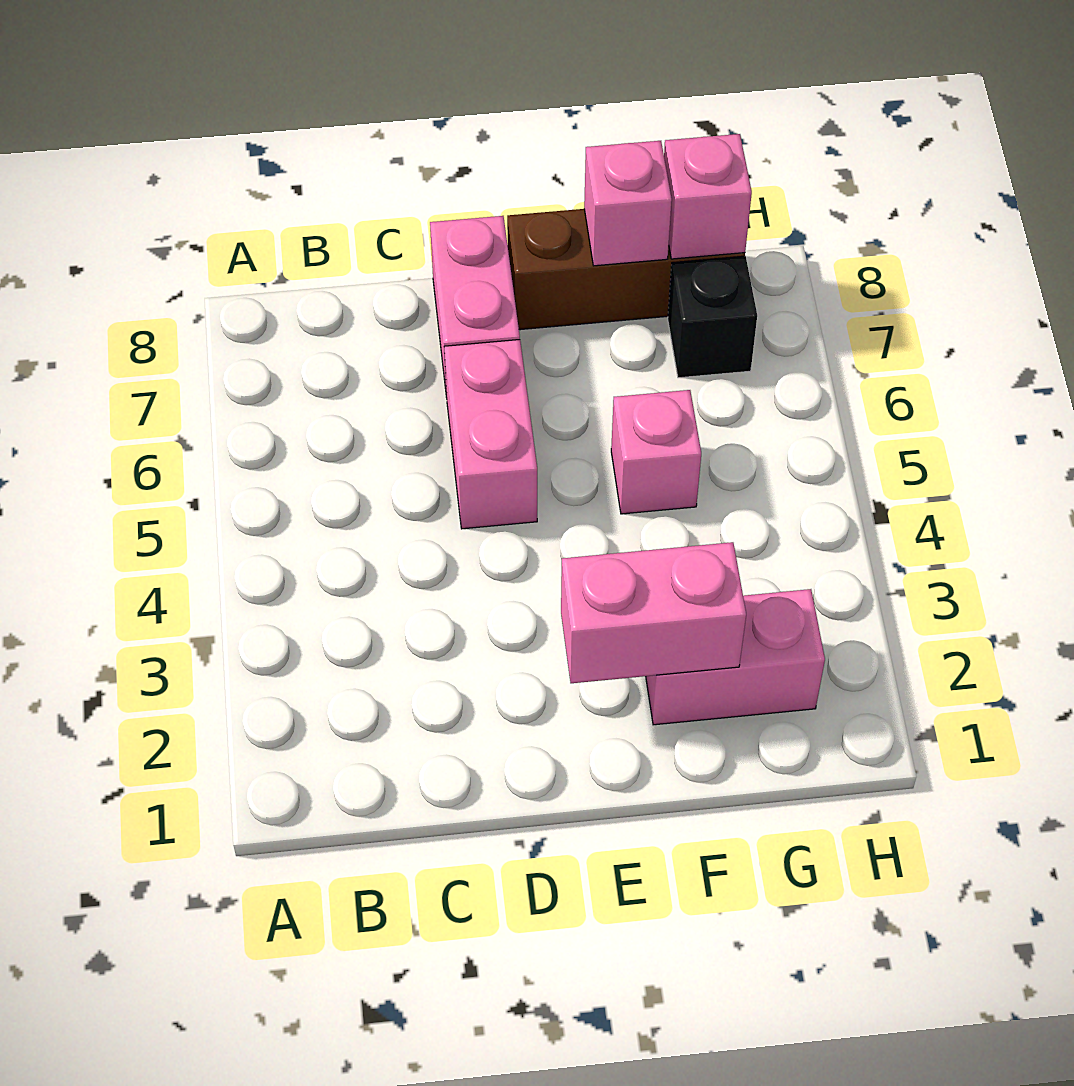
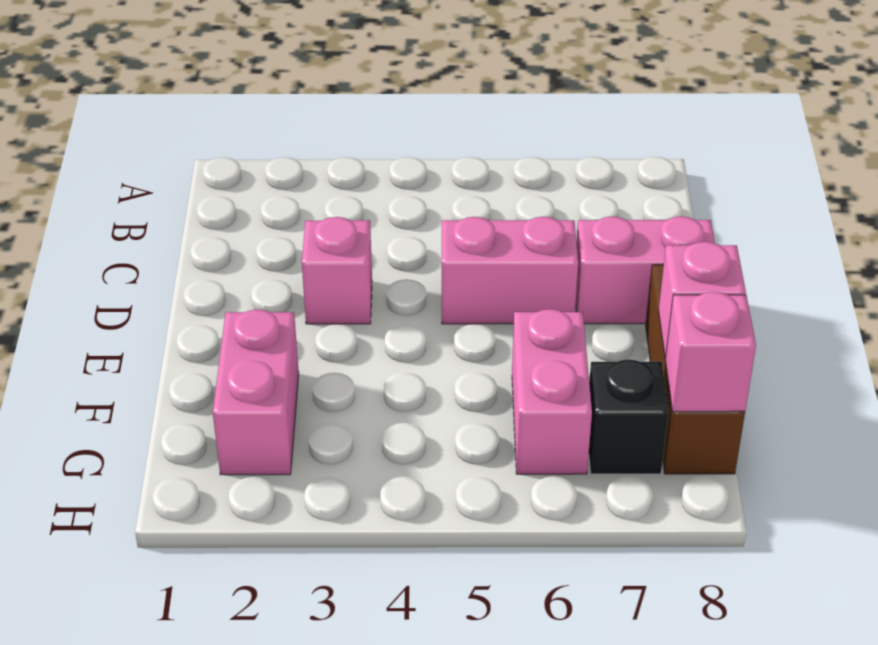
pink 1x2 brick [561,542,746,683] -> pink 1x2 brick moved to [512,309,592,474]
pink 1x1 brick [611,390,701,514] -> pink 1x1 brick moved to [302,217,372,324]

